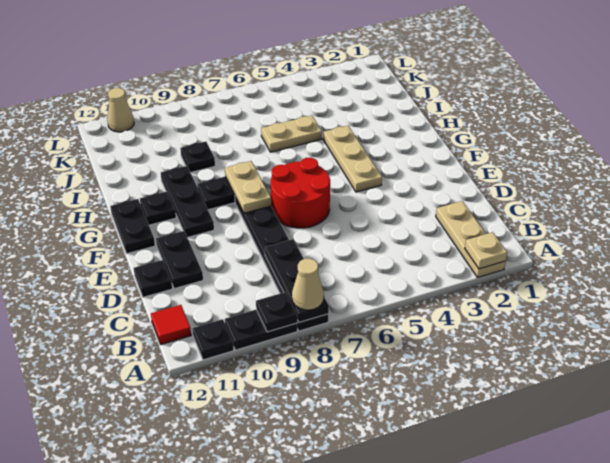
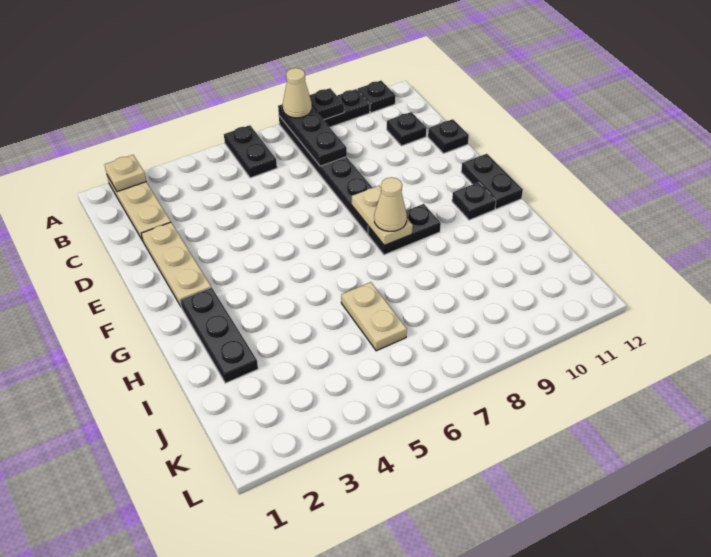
red 1x1 tile [151,305,191,344] -> none
black 1x2 plate [156,231,203,289] -> black 1x2 plate moved to [224,125,277,178]
red 2x2 round brick [271,157,330,228] -> none
tan 1x3 plate [323,126,382,192] -> tan 1x3 plate moved to [141,222,211,307]
black 1x3 plate [161,166,214,237] -> black 1x3 plate moved to [180,287,258,383]
tan 1x2 plate [261,116,322,152] -> tan 1x2 plate turned to [341,282,407,351]
black 1x1 plate [180,142,215,172] -> black 1x1 plate moved to [387,112,427,146]
tan 1x1 cone [107,88,134,132] -> tan 1x1 cone moved to [374,177,407,231]

